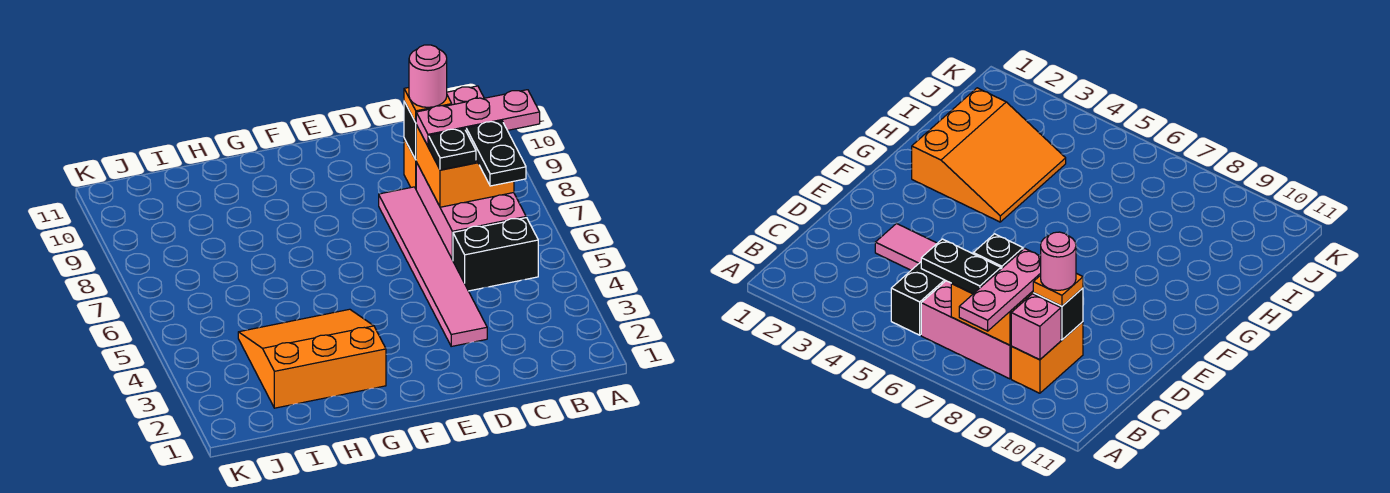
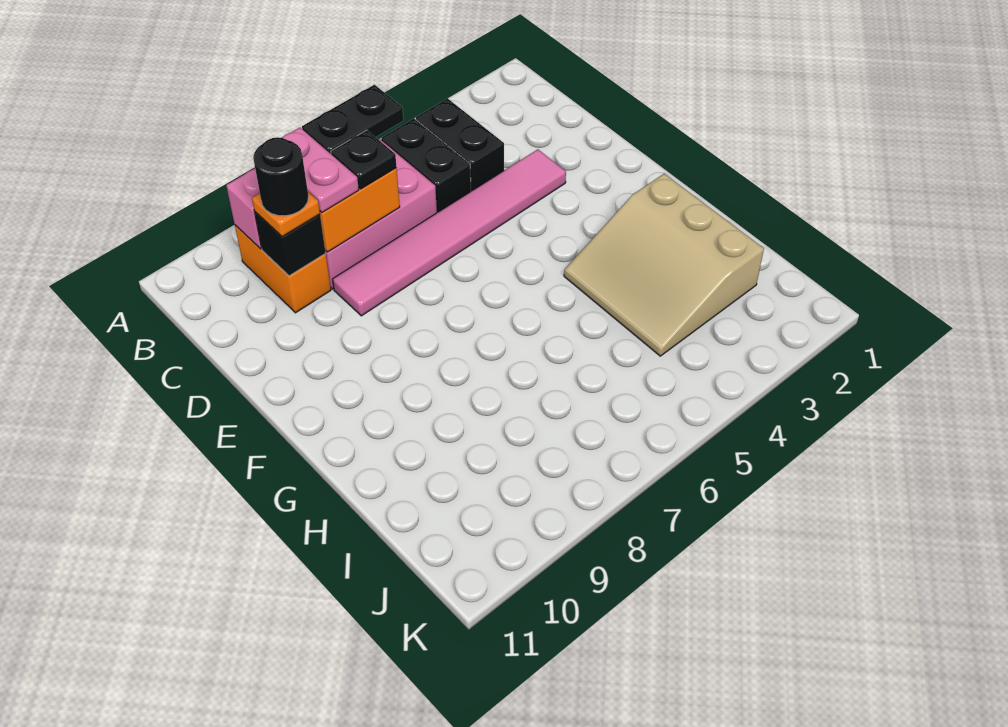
pink 1x3 plate [416,90,540,146] -> pink 1x2 plate [282,128,359,212]
none -> black 1x2 brick [416,98,504,191]
pink 1x1 round brick [409,45,447,107] -> black 1x1 round brick [253,137,309,216]
orange 3x3 slope [238,309,386,408] -> tan 3x3 slope [564,174,764,356]

